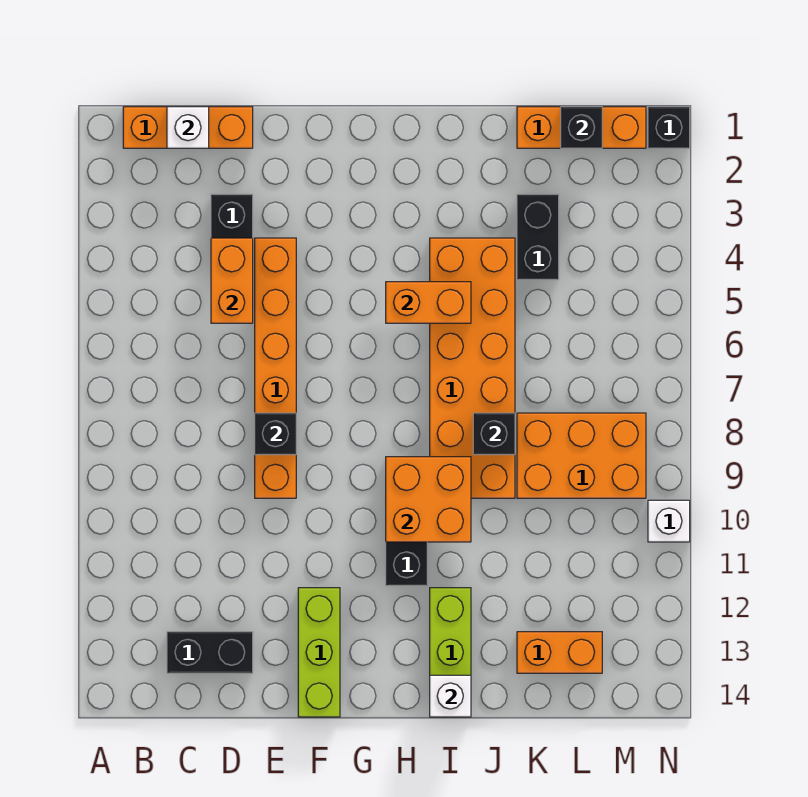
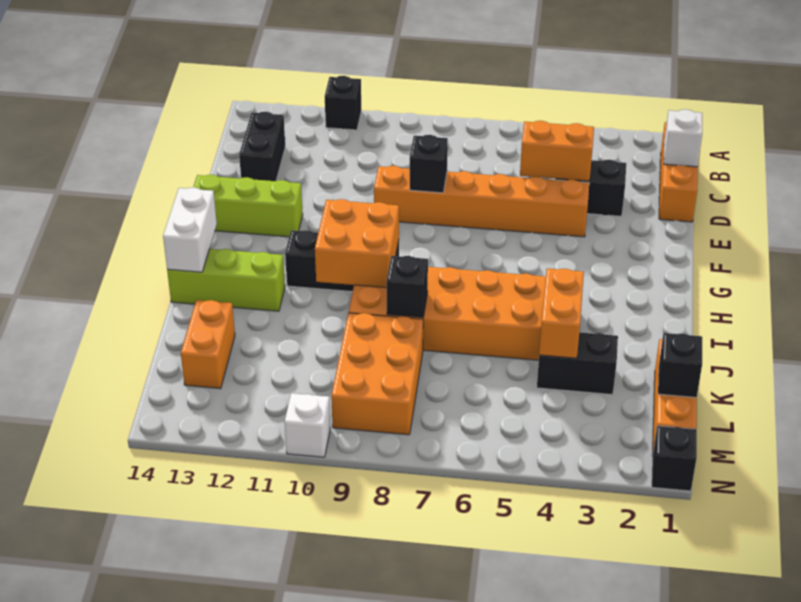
none -> black 1x1 brick [325,76,361,130]
orange 1x2 brick [386,282,471,323] -> orange 1x2 brick moved to [539,269,584,358]
white 1x1 brick [430,675,471,717] -> white 1x2 brick [163,187,217,272]

